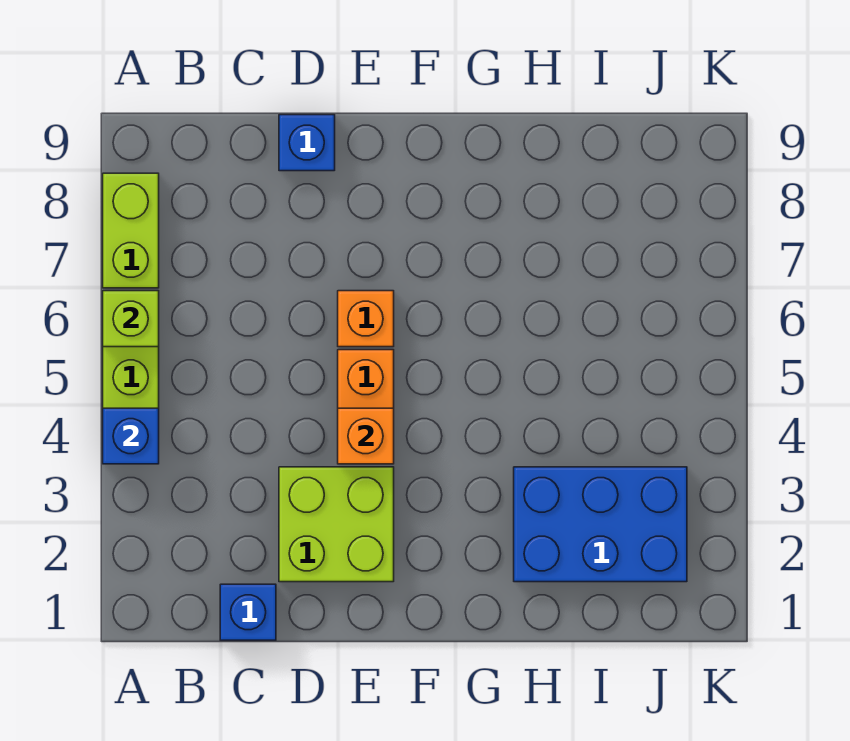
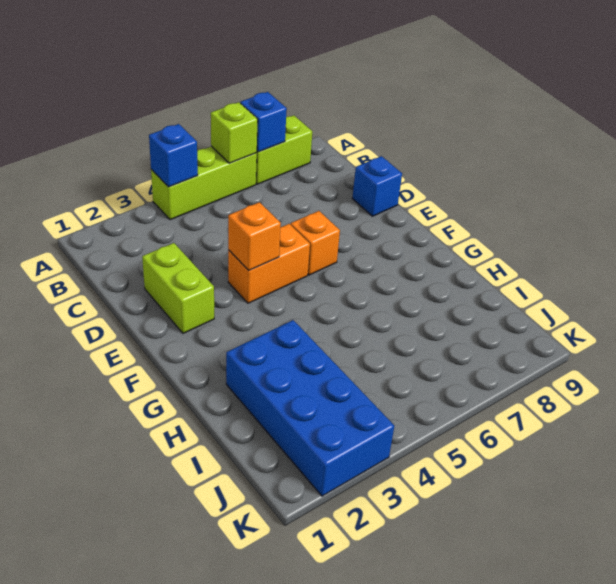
blue 1x1 brick [220,584,276,640] -> blue 1x1 brick moved to [240,92,287,152]
lime 2x2 brick [279,467,394,582] -> lime 1x2 brick [142,243,214,333]
blue 2x3 brick [514,467,687,582] -> blue 2x4 brick [226,320,394,496]

